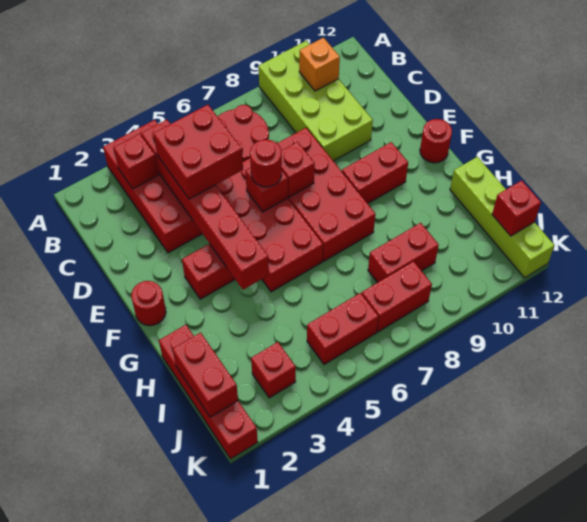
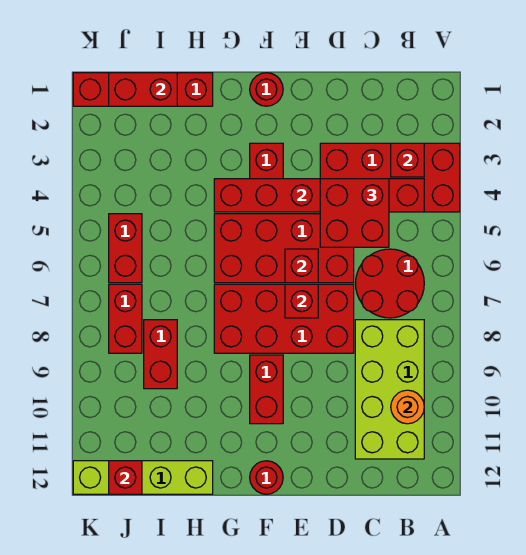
lime 2x4 brick [258,41,373,161] -> lime 2x4 brick turned to [355,320,424,459]
orange 1x1 brick [299,38,340,91] -> orange 1x1 round brick [391,390,424,424]
red 1x1 round brick [250,139,282,187] -> none
red 1x1 brick [251,342,296,398] -> none

